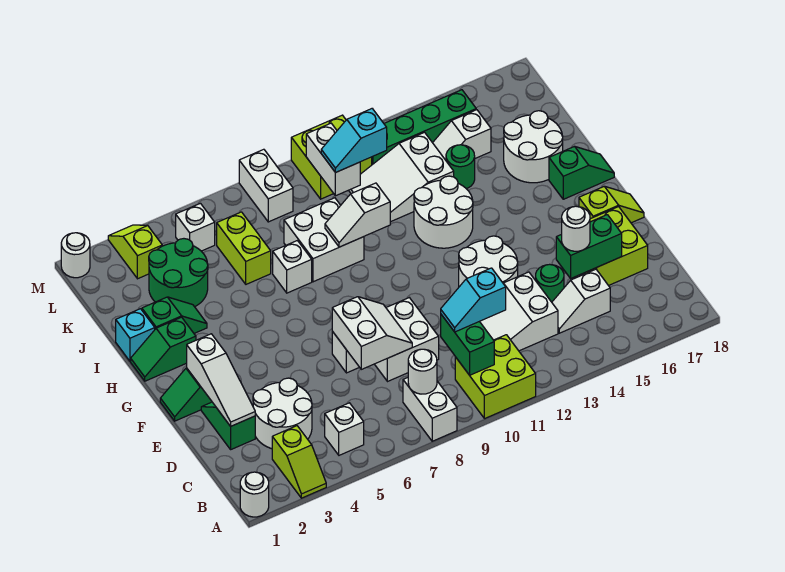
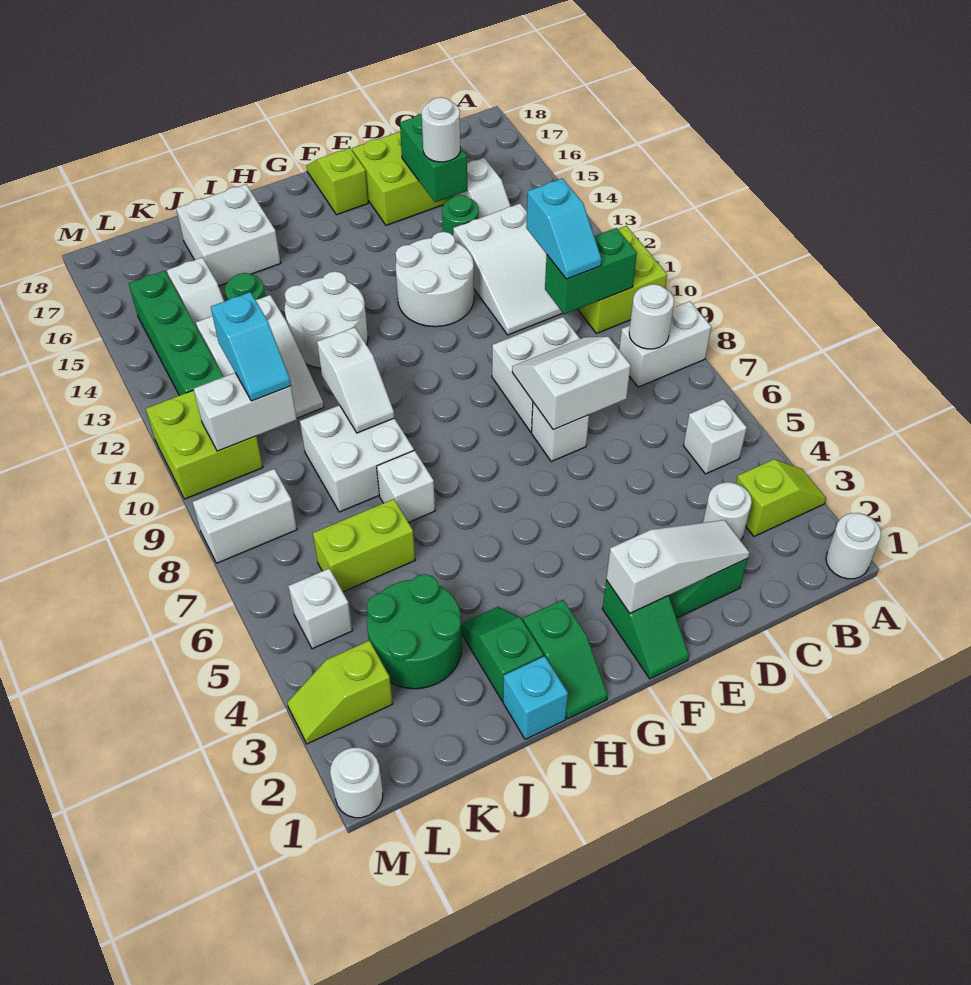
white 2x2 round brick [253,378,312,449] -> white 1x1 round brick [703,482,752,540]
green 1x2 slope [549,146,614,199] -> none
white 2x2 round brick [504,111,563,183] -> white 2x2 brick [176,184,281,286]

